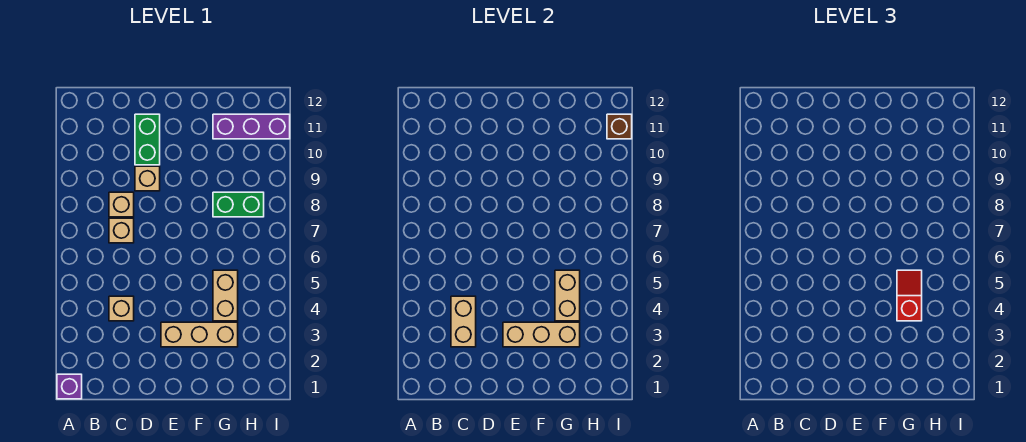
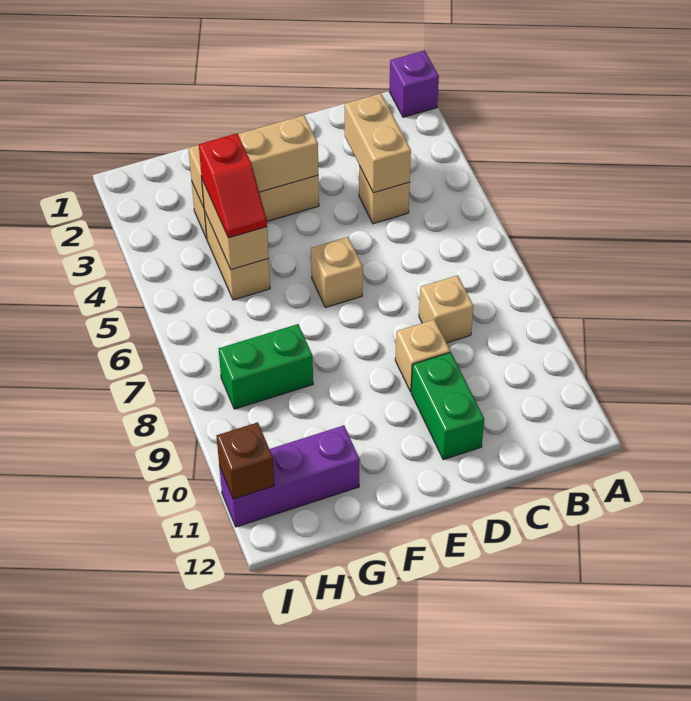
tan 1x1 brick [109,218,134,243] -> tan 1x1 brick moved to [311,237,363,307]

